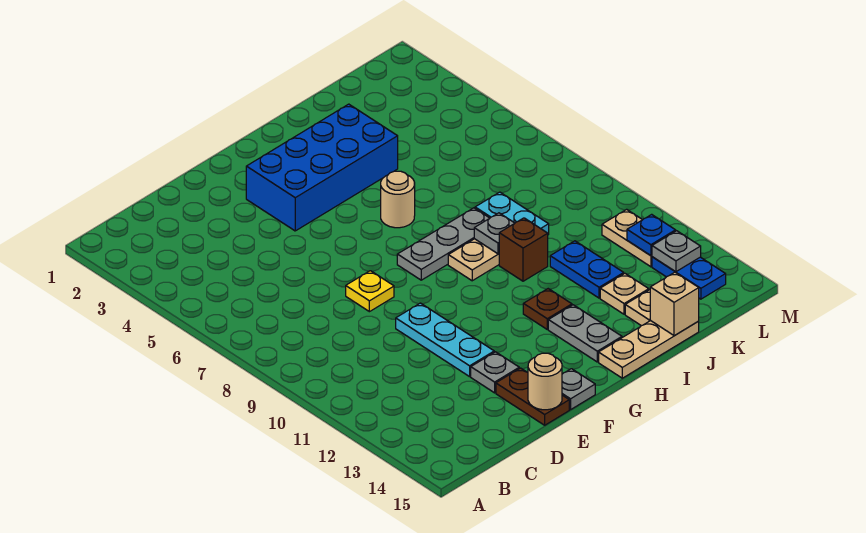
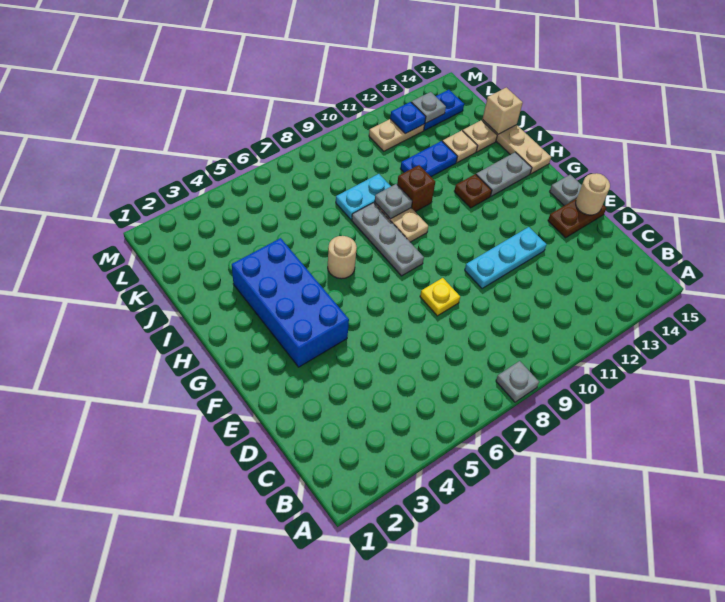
grey 1x1 plate [471,352,519,393] -> grey 1x1 plate moved to [496,361,539,402]

